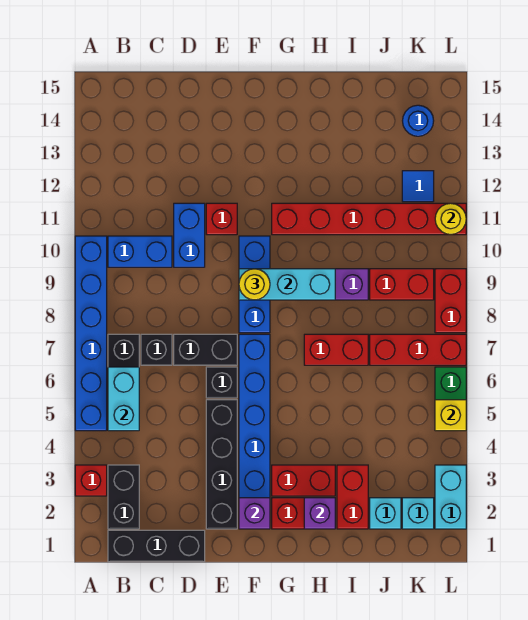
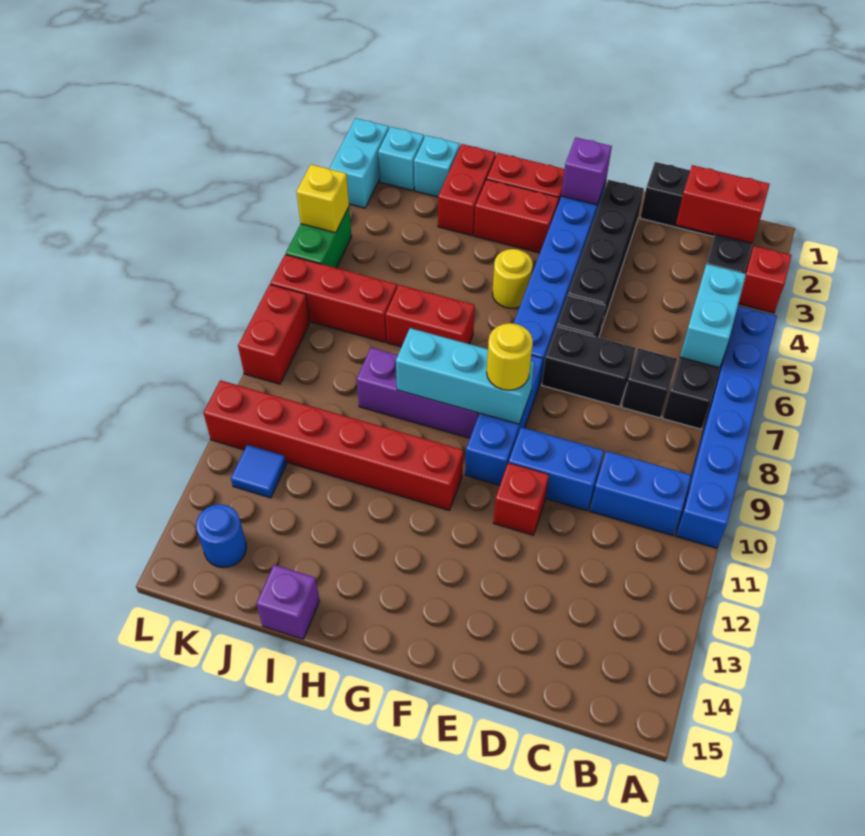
blue 1x2 brick [174,203,205,267] -> blue 1x2 brick turned to [509,427,604,511]
purple 1x1 brick [304,498,335,529] -> purple 1x1 brick moved to [256,565,320,639]
red 1x2 brick [370,269,434,300] -> red 1x2 brick moved to [676,165,770,243]
yellow 1x1 round brick [435,203,466,235] -> yellow 1x1 round brick moved to [492,249,533,308]

